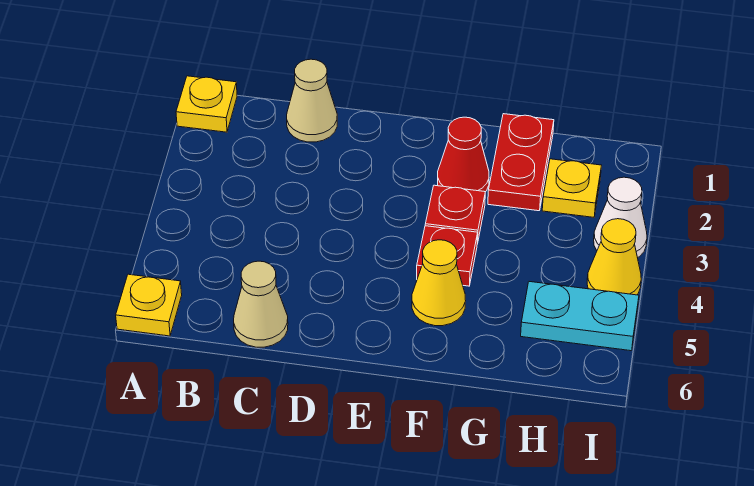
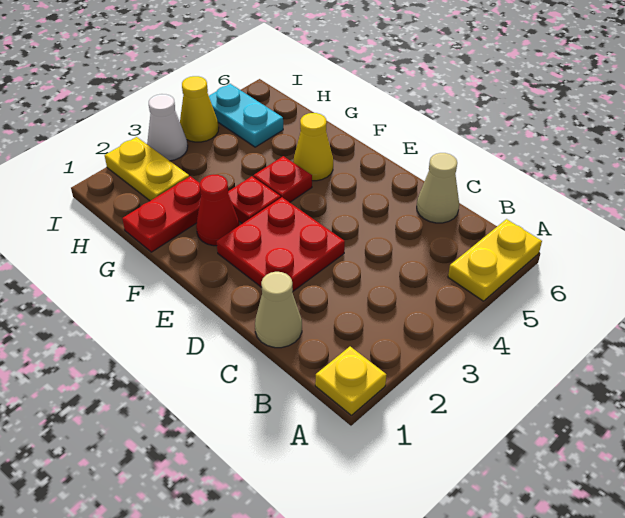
yellow 1x1 plate [116,274,182,336] -> yellow 1x2 plate [448,219,542,301]
none -> red 2x2 plate [216,197,345,291]
yellow 1x1 plate [542,159,602,217] -> yellow 1x2 plate [105,137,189,201]

